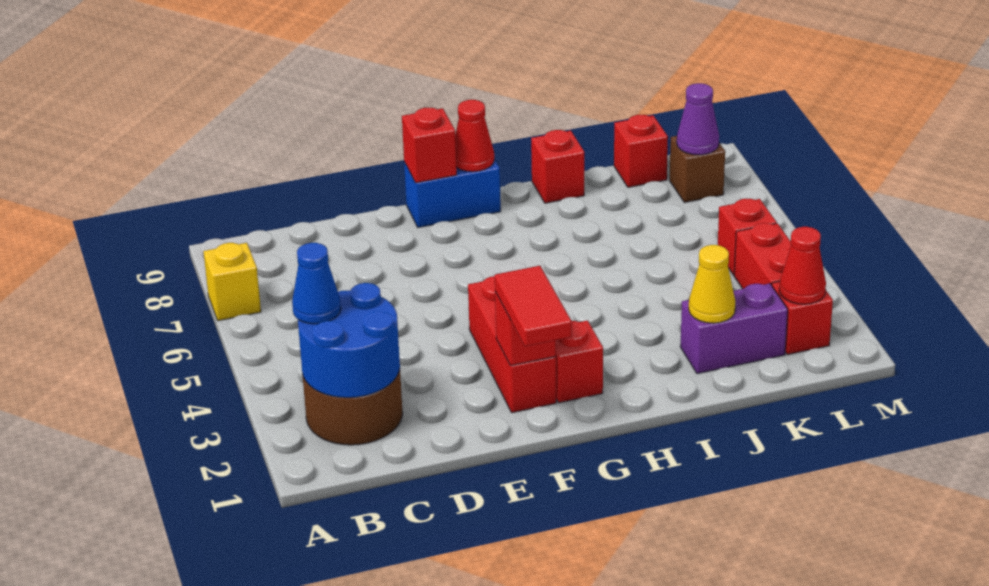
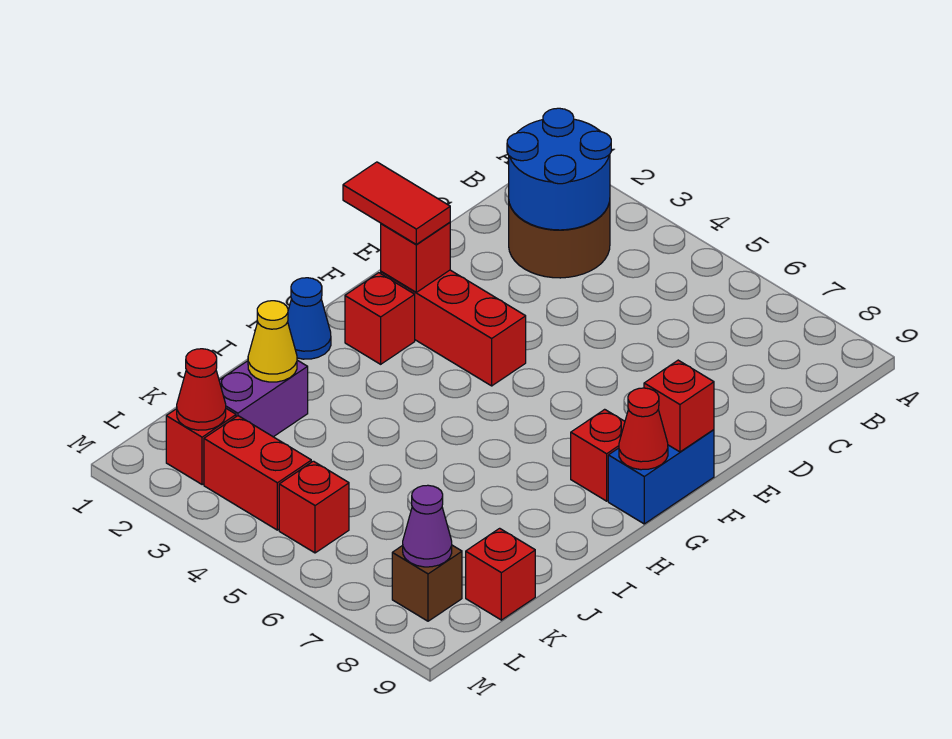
yellow 1x1 brick [203,243,261,321] -> none
blue 1x1 cone [292,243,341,324] -> blue 1x1 cone moved to [288,278,331,359]
red 1x1 brick [531,130,584,203] -> red 1x1 brick moved to [571,409,625,501]

